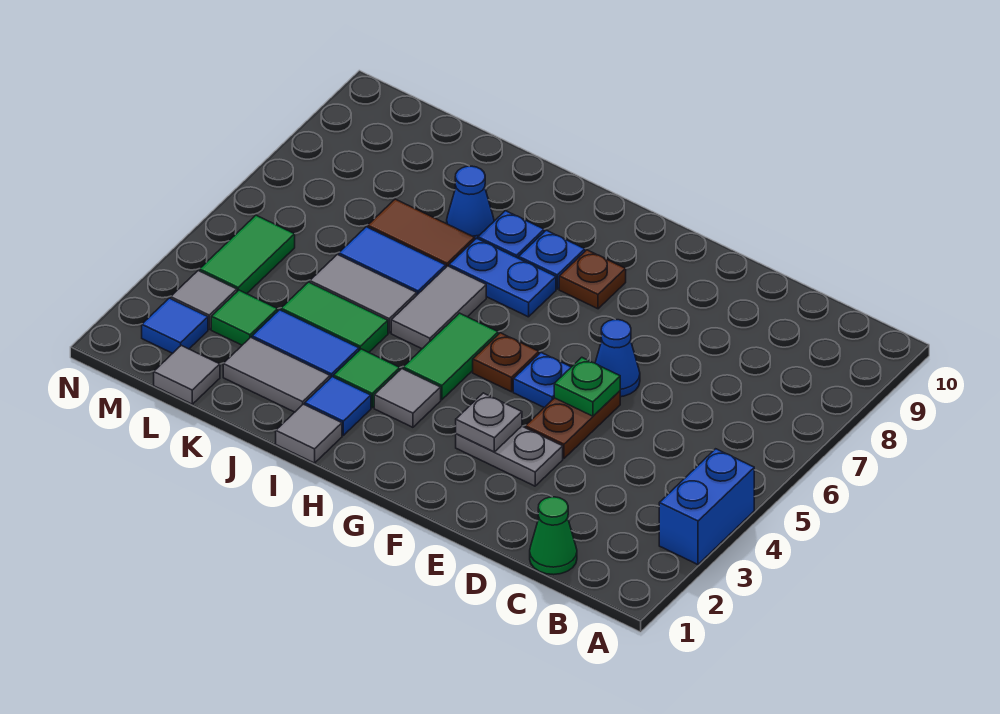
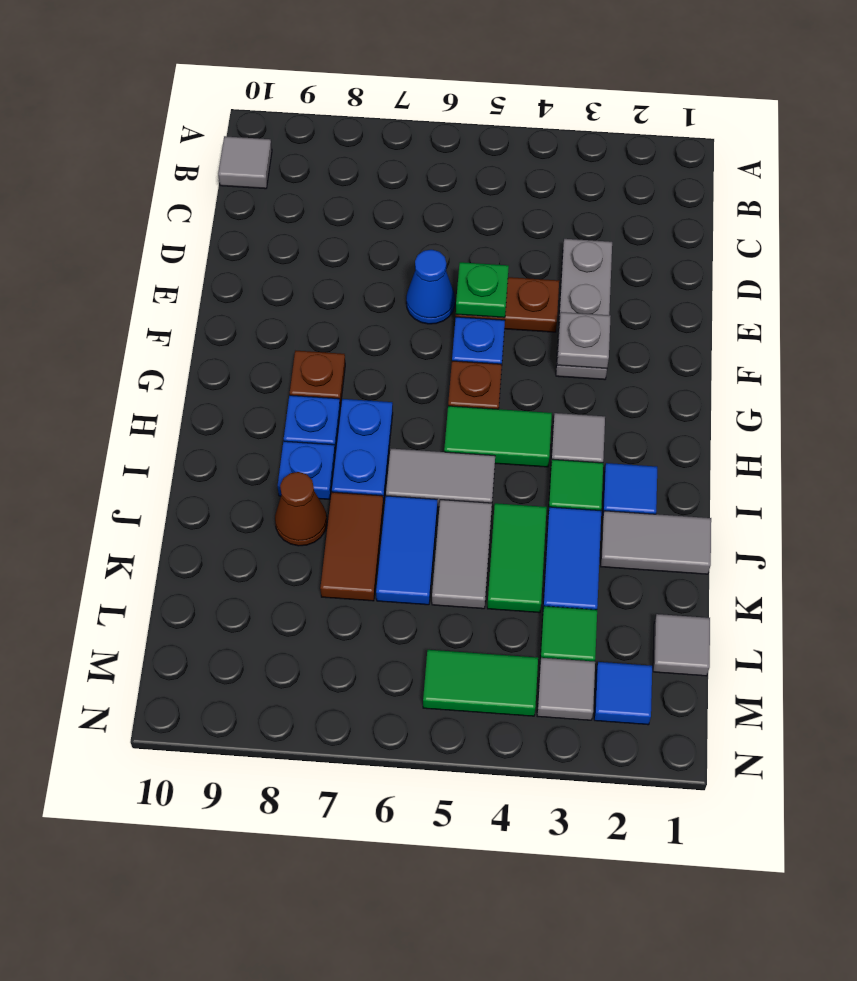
blue 1x2 brick [659,449,754,565] -> none
green 1x1 cone [530,497,577,575] -> none
grey 1x2 plate [456,426,563,486] -> grey 1x3 plate [556,239,612,380]
grey 1x1 tile [276,404,342,463] -> grey 1x1 tile moved to [218,136,272,189]
grey 1x2 tile [223,337,330,412] -> grey 1x2 tile turned to [601,511,711,574]
blue 1x1 cone [447,166,494,239] -> brown 1x1 cone [275,472,327,546]

